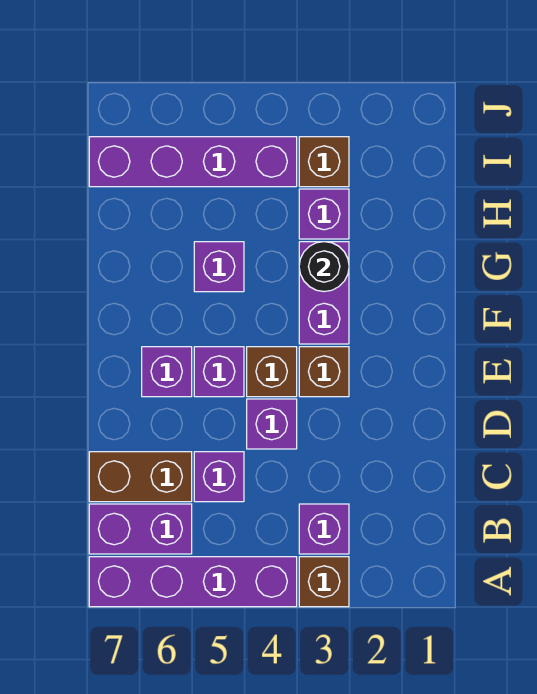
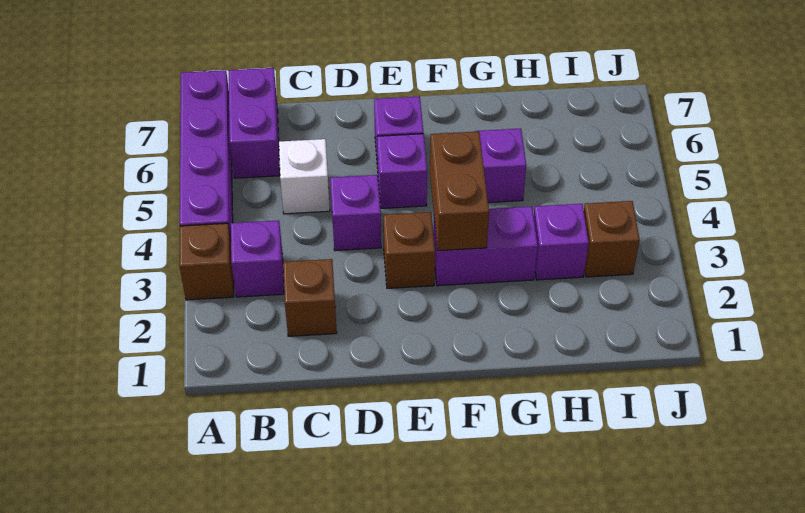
purple 1x1 brick [194,452,244,502] -> white 1x1 brick [279,139,330,214]
brown 1x2 brick [89,452,192,502] -> brown 1x2 brick moved to [430,131,489,251]
brown 1x1 brick [247,347,297,397] -> brown 1x1 brick moved to [283,259,337,336]
black 1x1 round brick [299,242,349,292] -> none
purple 1x4 brick [89,137,297,187] -> none

